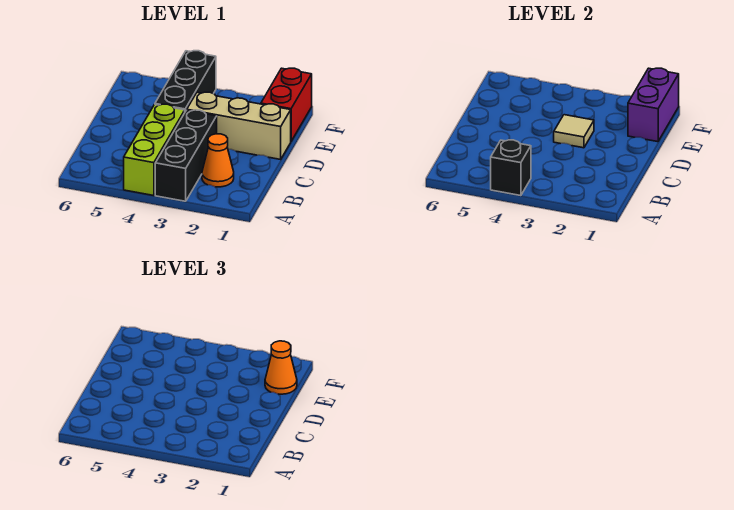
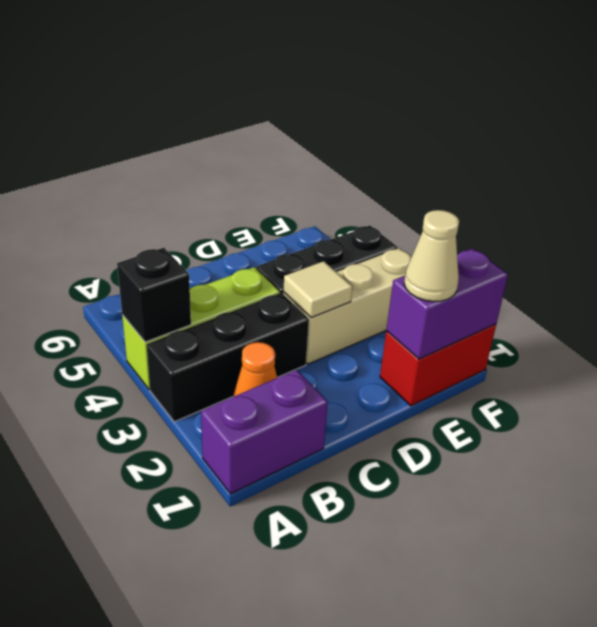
none -> purple 1x2 brick [201,370,328,494]
tan 1x3 brick [187,92,291,159] -> tan 1x3 brick turned to [283,248,411,364]
orange 1x1 cone [265,341,297,394] -> tan 1x1 cone [404,210,459,302]

